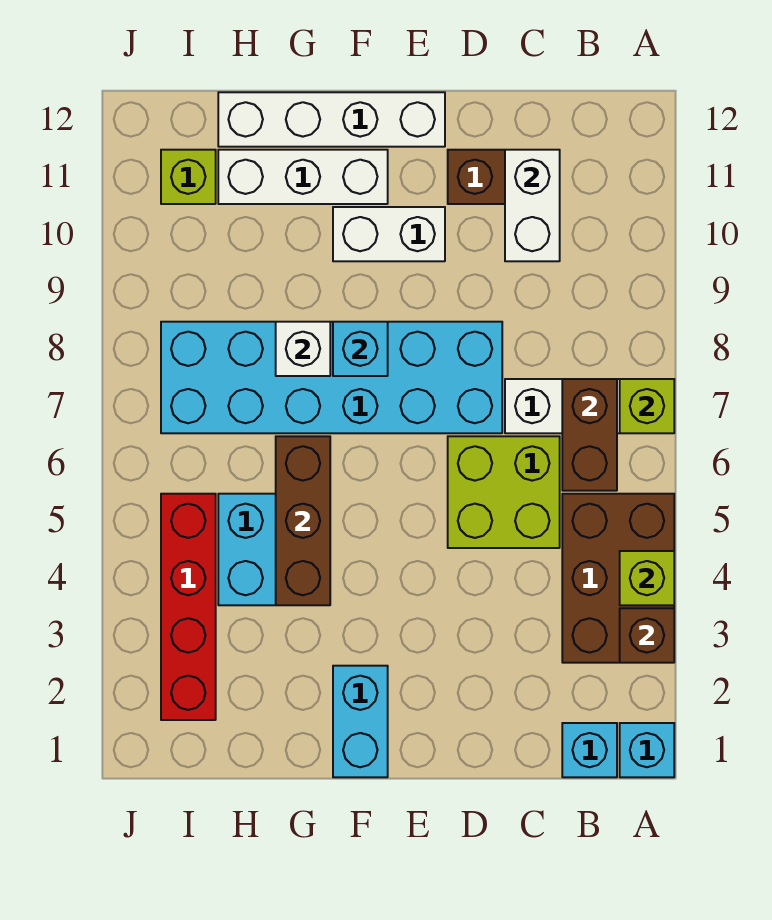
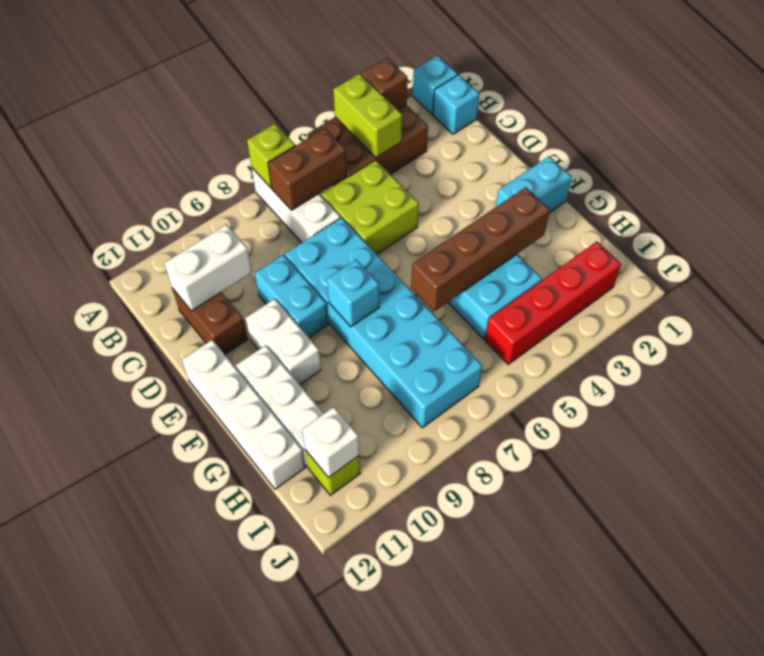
lime 1x1 brick [620,551,674,605] -> lime 1x2 brick [333,74,402,158]
none -> cyan 1x2 brick [255,255,328,338]
brown 1x3 brick [276,436,330,605] -> brown 1x4 brick [411,187,550,311]
white 1x1 brick [276,322,330,376] -> white 1x1 brick moved to [302,407,359,478]

